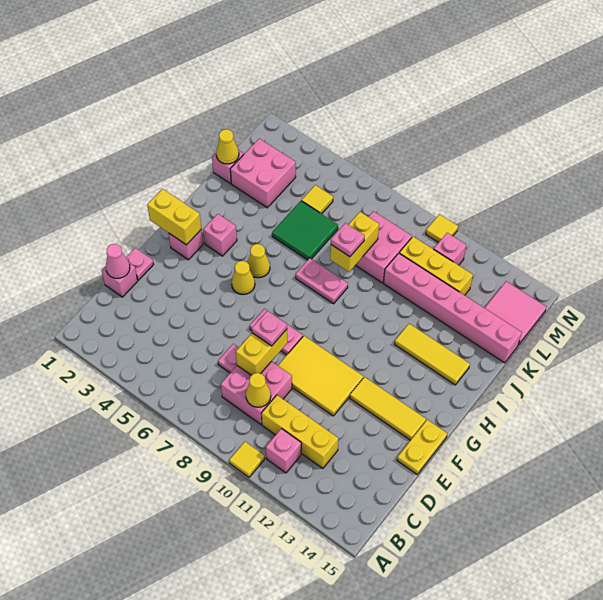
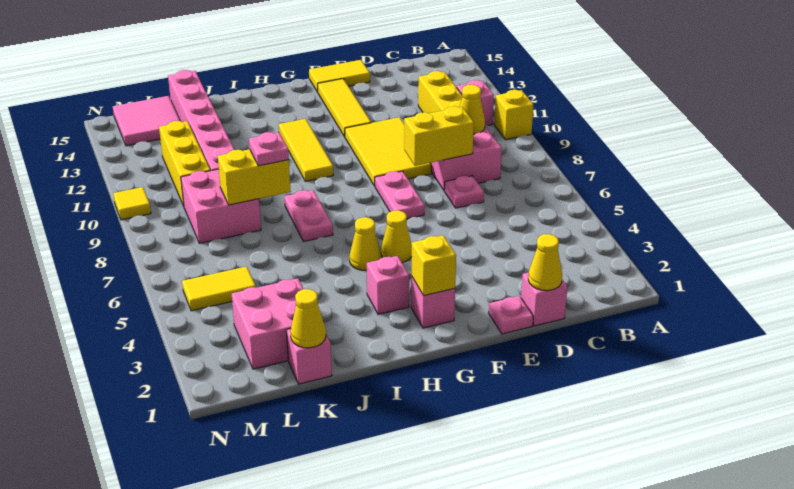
yellow 1x1 tile [229,442,265,477] -> yellow 1x1 brick [494,90,533,140]
pink 1x1 cone [106,244,130,278] -> yellow 1x1 cone [528,234,562,291]
pink 1x1 plate [252,311,287,346] -> none
yellow 1x2 plate [397,420,447,474] -> yellow 1x2 tile [309,60,370,92]
yellow 1x2 brick [147,189,201,245] -> yellow 1x1 brick [412,235,456,296]
yellow 1x3 tile [395,324,470,385] -> yellow 1x3 tile moved to [279,119,333,181]
green 2x2 tile [272,201,338,260] -> none
yellow 1x1 tile [302,185,333,214] -> yellow 1x2 tile [182,266,256,311]
pink 1x1 brick [434,233,466,265] -> none

